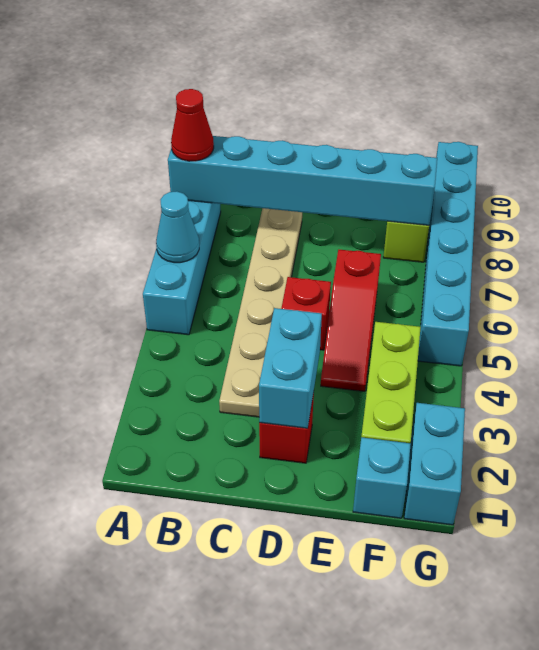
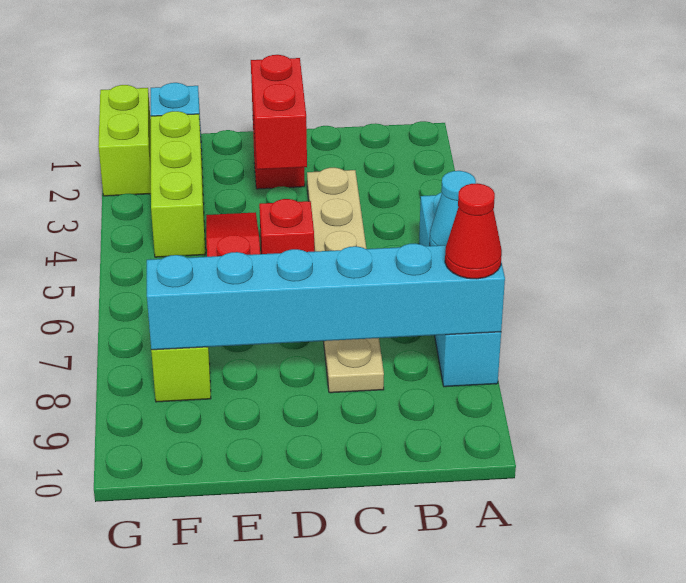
cyan 1x2 brick [259,308,322,428] -> red 1x2 brick [251,55,307,170]
cyan 1x2 brick [404,403,465,525] -> lime 1x2 brick [98,85,151,196]
cyan 1x6 brick [418,142,478,366] -> none

